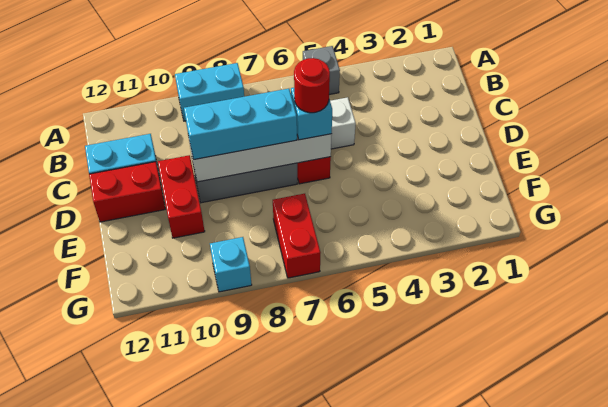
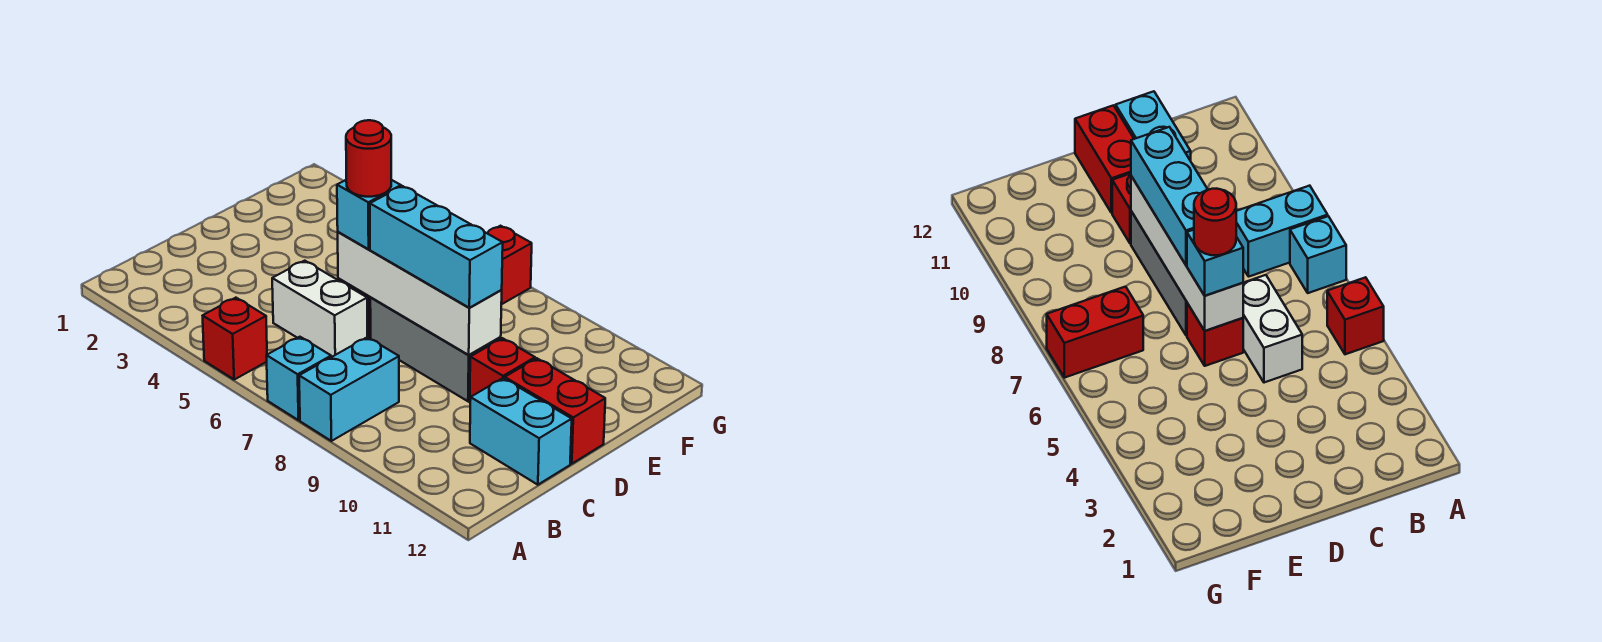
grey 1x1 brick [303,46,340,95] -> red 1x1 brick [203,298,267,379]
cyan 1x2 brick [175,63,244,121] -> cyan 1x2 brick turned to [299,337,399,441]
red 1x2 brick [158,155,205,238] -> red 1x1 brick [470,338,535,400]
cyan 1x1 brick [210,237,252,292] -> cyan 1x1 brick moved to [266,337,331,420]

